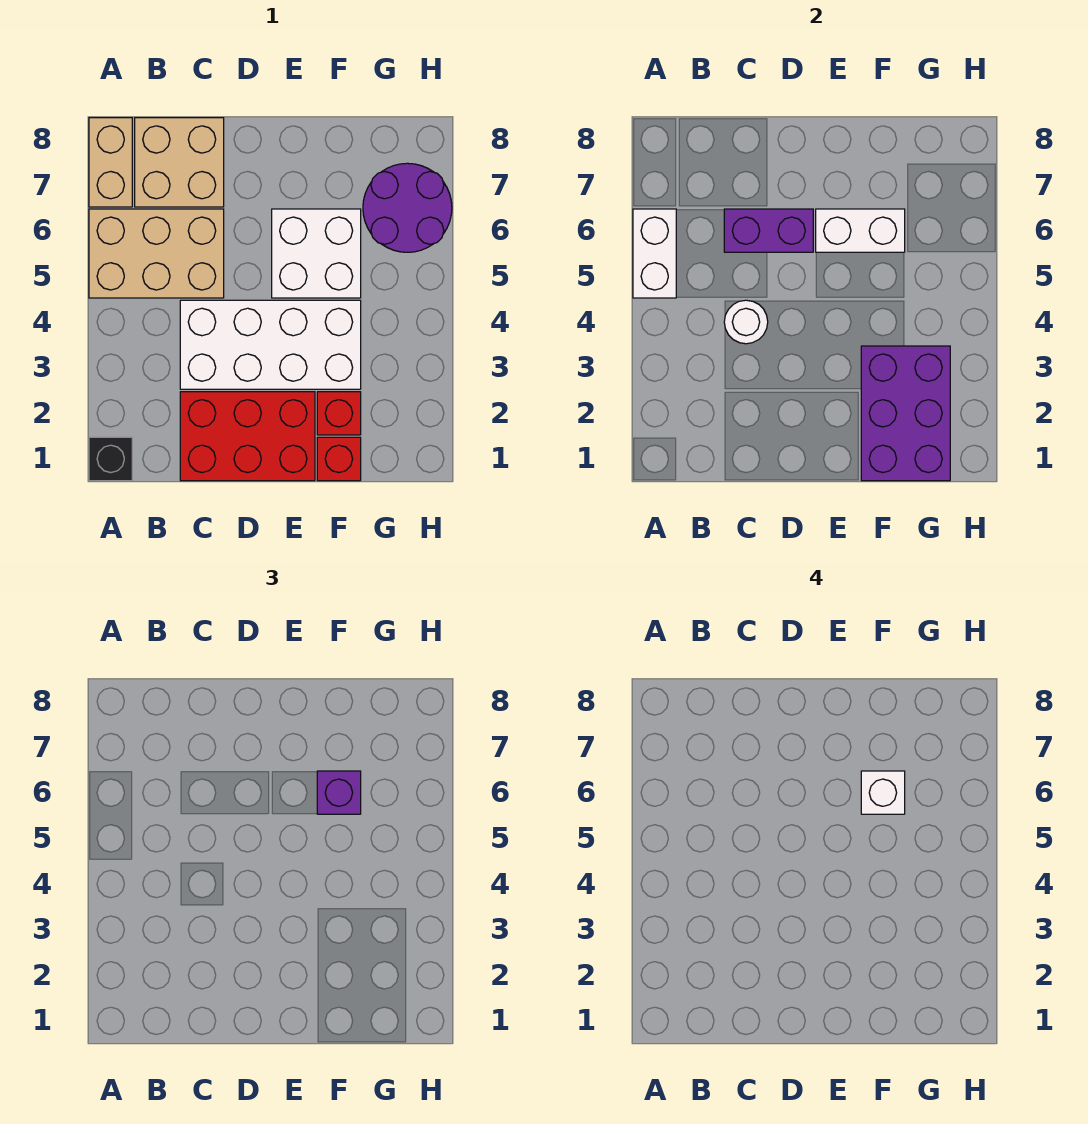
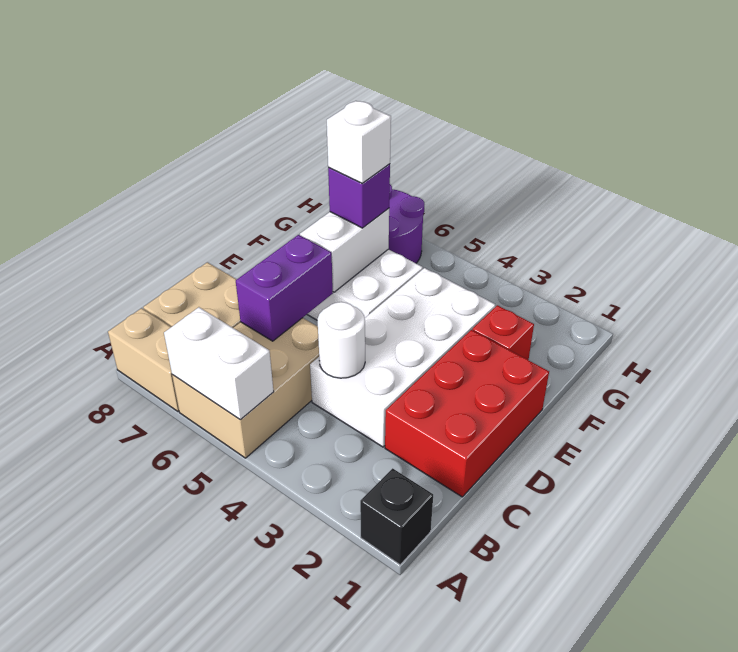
red 1x1 brick [317,437,361,481] -> none
purple 2x3 brick [861,346,950,481] -> none

